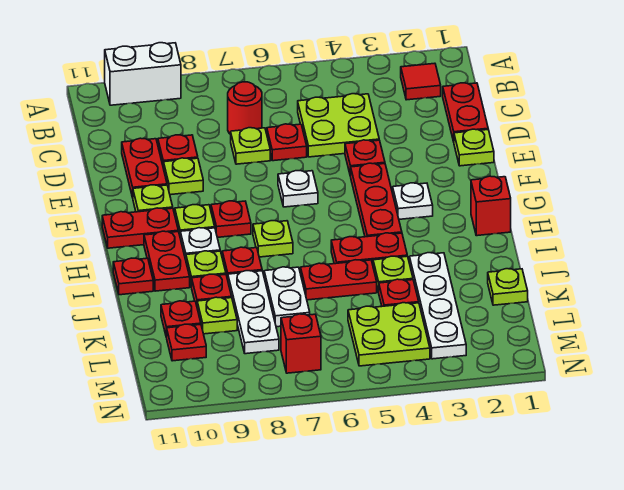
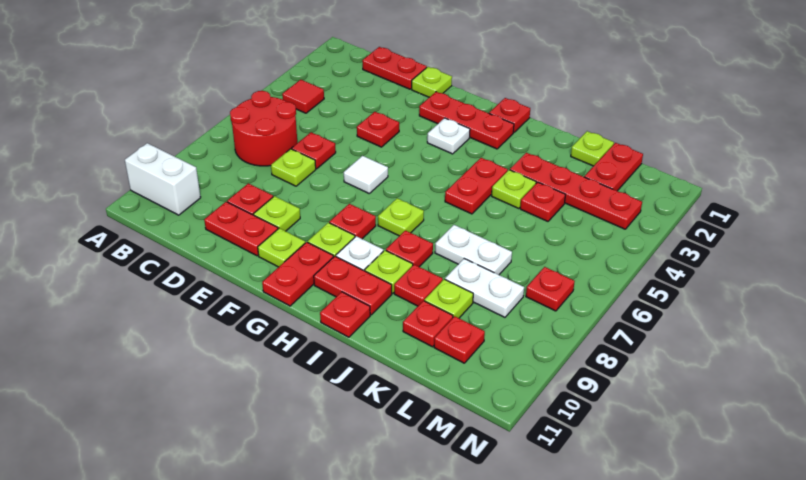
white 1x2 brick [105,43,181,105] -> white 1x2 brick turned to [125,143,201,215]
red 1x1 tile [401,63,441,100] -> red 1x1 tile moved to [282,80,324,113]
lime 2x2 plate [298,94,379,157] -> none
red 1x1 round brick [228,82,262,134] -> red 2x2 round brick [230,91,297,166]
red 1x3 plate [351,163,402,237] -> red 1x3 plate moved to [419,92,514,149]
white 1x1 plate [278,171,318,207] -> white 1x1 tile [344,156,388,193]
red 1x1 brick [471,176,511,236] -> red 1x1 plate [489,98,530,133]
white 1x4 plate [409,253,466,359] -> red 1x4 plate [510,153,642,229]
red 1x2 plate [301,260,377,300] -> red 1x2 plate moved to [584,143,643,191]
white 1x3 plate [228,271,279,354] -> white 1x2 plate [445,259,524,317]
lime 2x2 plate [348,303,430,366] -> none
red 1x1 brick [281,314,321,373] -> red 1x1 plate [526,267,575,311]

